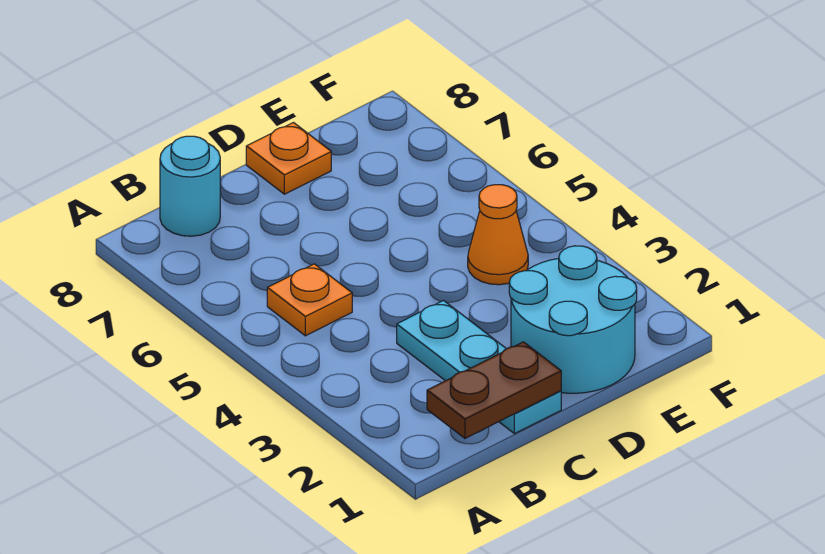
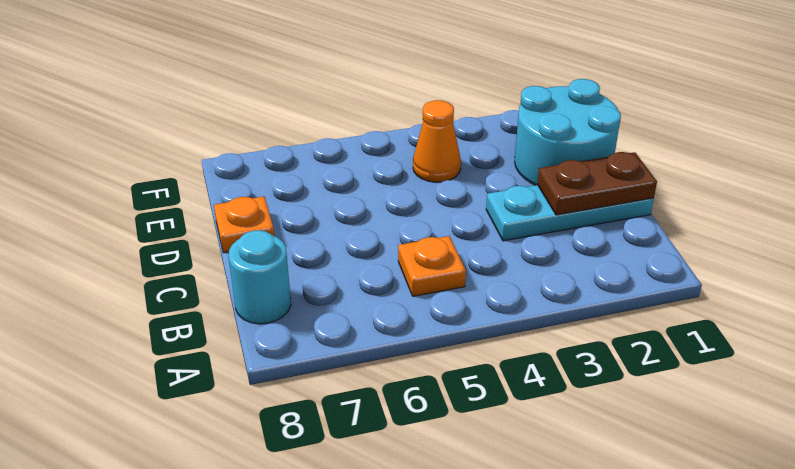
brown 1x2 plate [427,342,561,438] -> brown 1x2 plate turned to [537,152,657,215]

